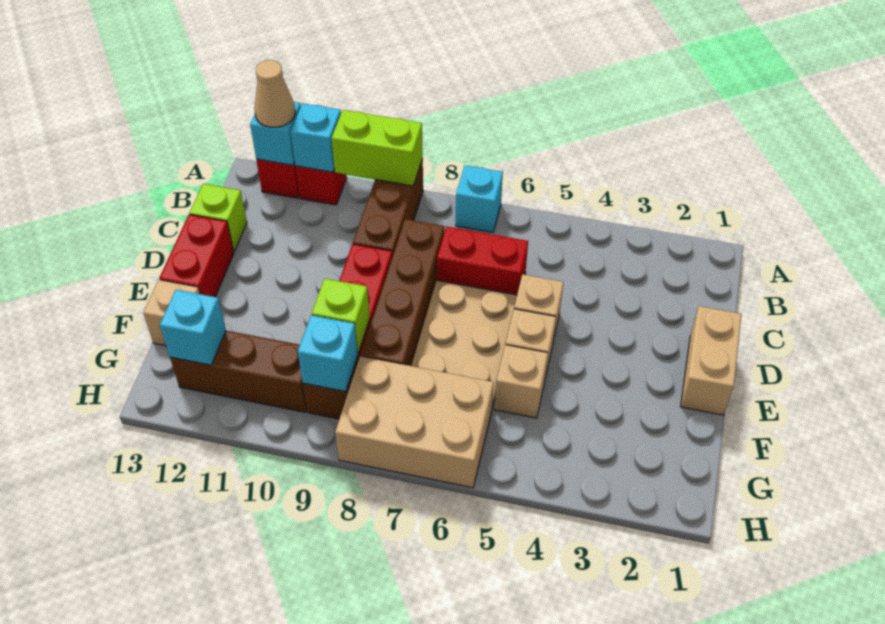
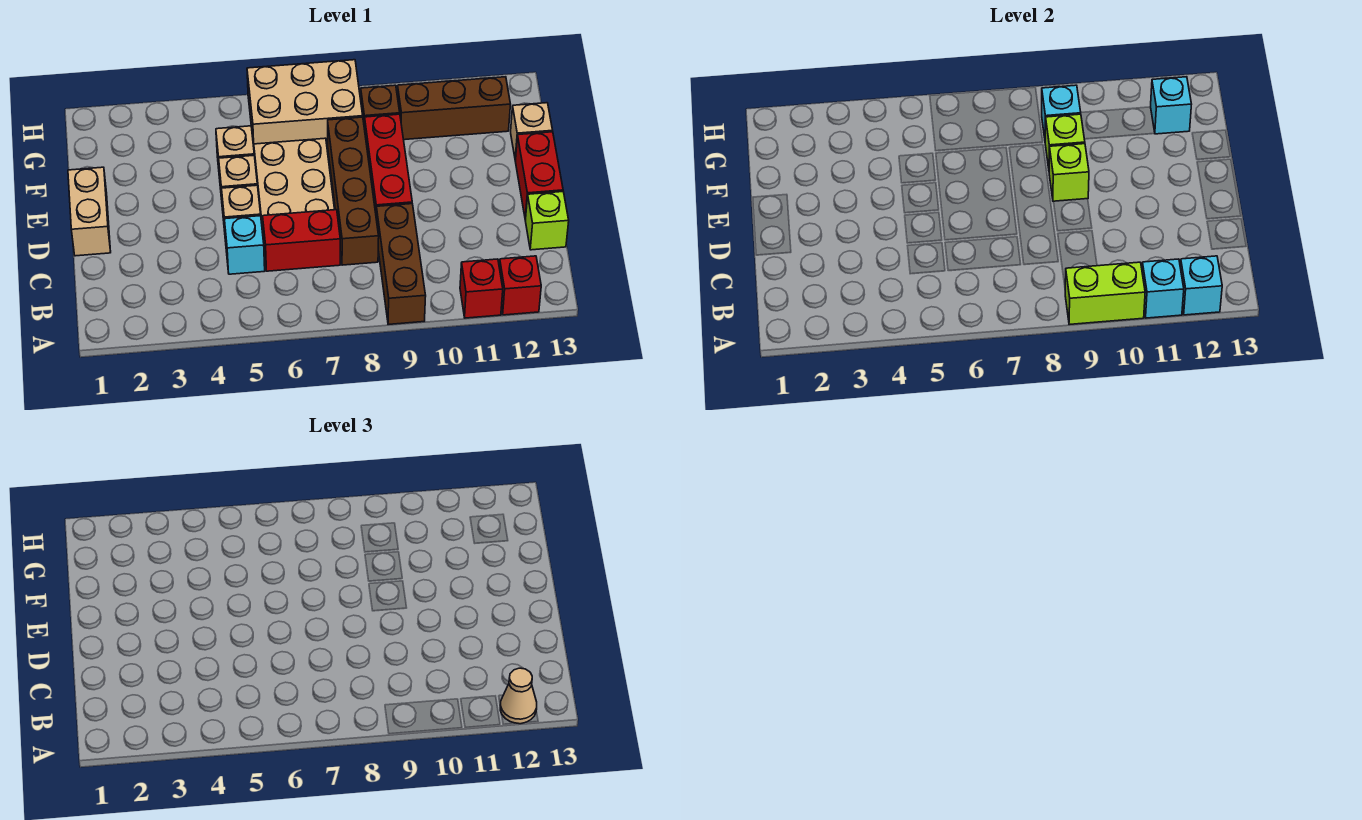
cyan 1x1 brick [456,165,503,232] -> cyan 1x1 brick moved to [224,216,265,274]
none -> lime 1x1 brick [1049,144,1089,202]

